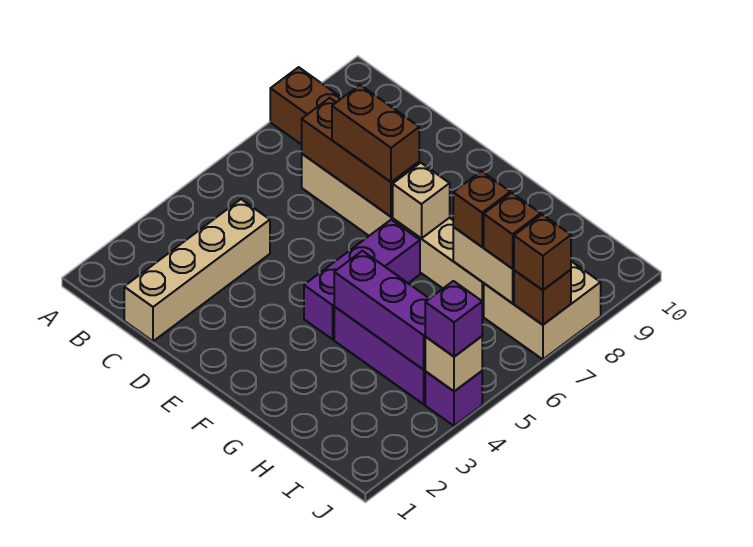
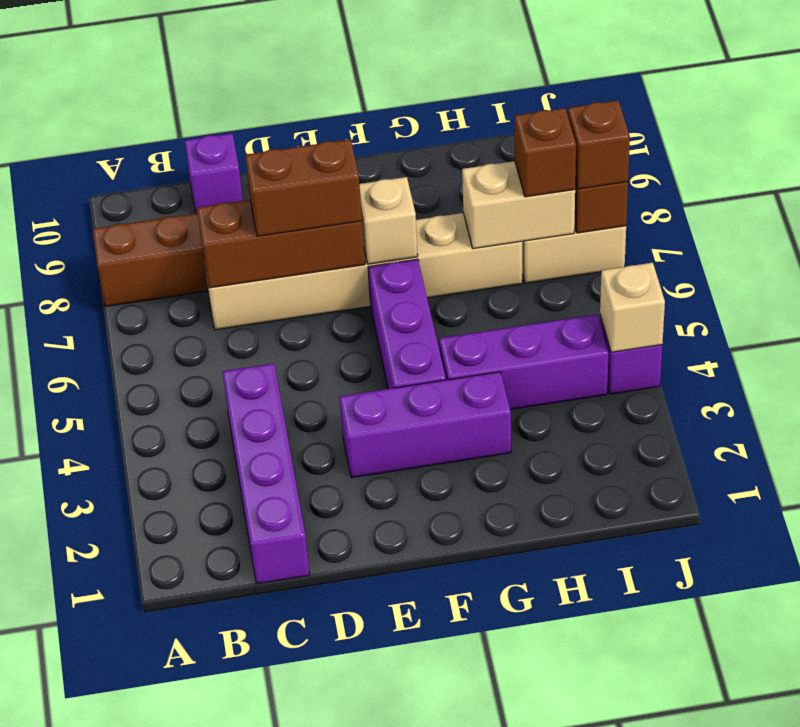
tan 1x4 brick [124,199,270,341] -> purple 1x4 brick [223,363,310,584]
purple 1x3 brick [334,251,430,370] -> purple 1x3 brick moved to [340,372,511,478]
brown 1x1 brick [453,171,510,247] -> none
purple 1x1 brick [425,281,482,357] -> purple 1x1 brick moved to [185,133,243,214]

